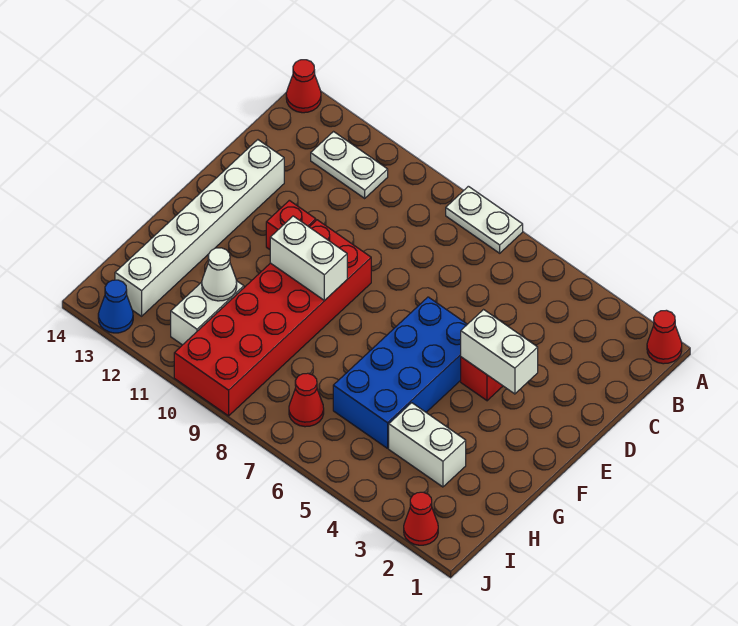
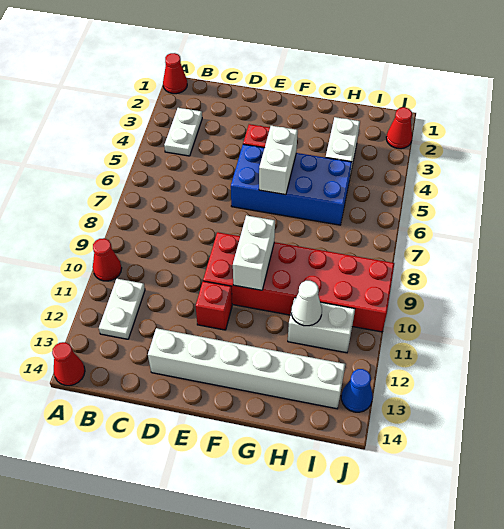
white 1x2 plate [446,186,523,253] -> white 1x2 plate moved to [164,108,202,156]
white 1x2 brick [461,310,538,394] -> white 1x2 brick moved to [259,126,298,195]
red 1x1 cone [289,373,324,427] -> red 1x1 cone moved to [93,238,122,281]

